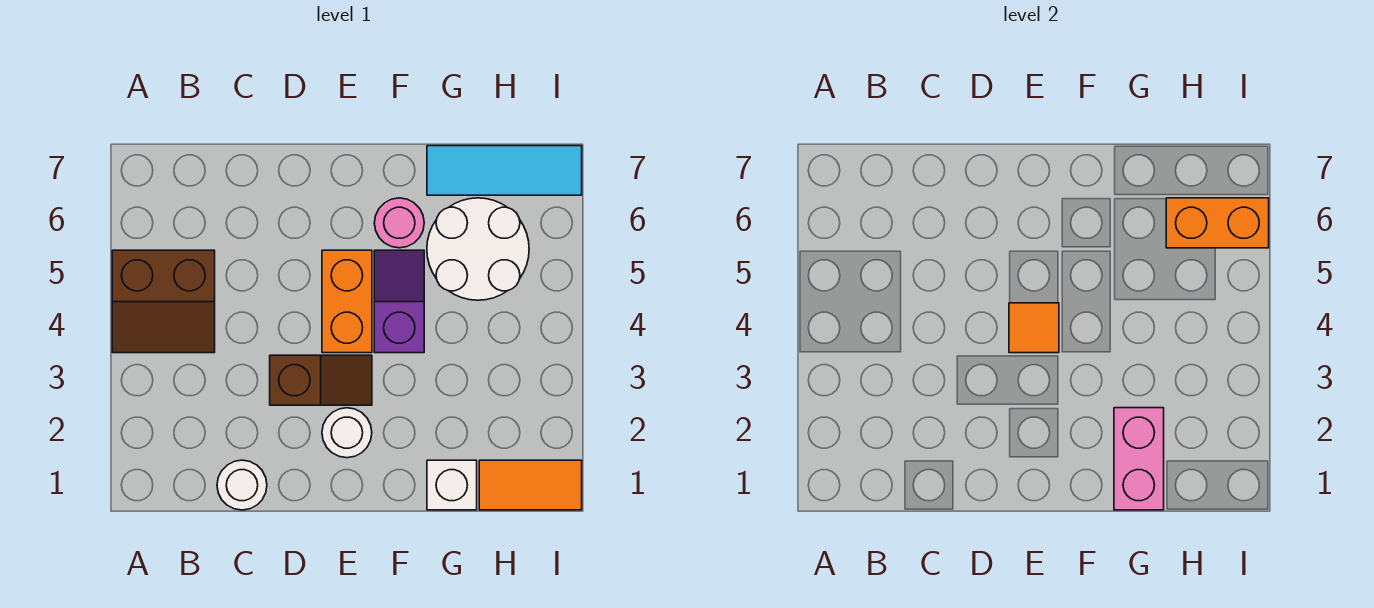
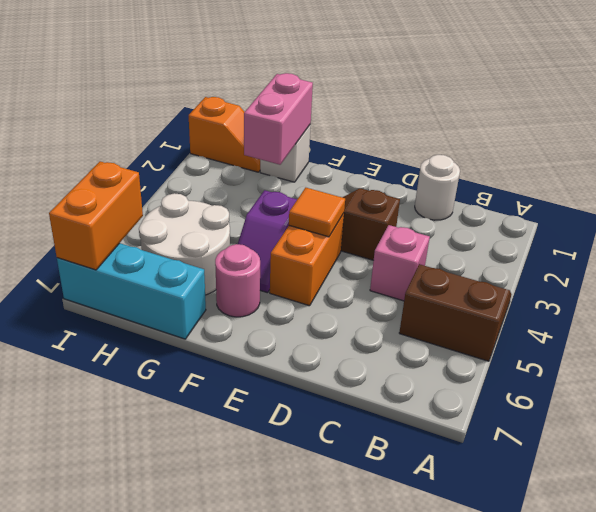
none -> pink 1x1 brick [370,225,430,301]
white 1x1 round brick [322,408,372,458] -> none
cyan 1x3 tile [427,146,582,195] -> cyan 1x3 brick [57,243,206,339]
orange 1x2 tile [479,460,582,510] -> orange 1x2 slope [189,97,260,172]
orange 1x2 brick [1166,198,1269,248] -> orange 1x2 brick turned to [49,161,143,270]

